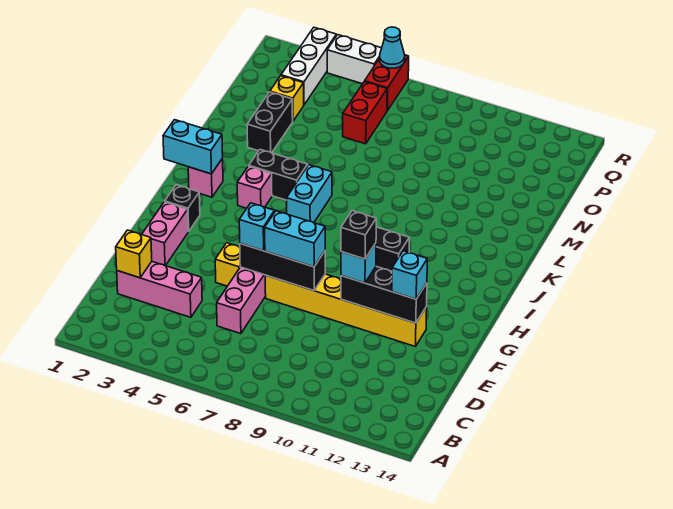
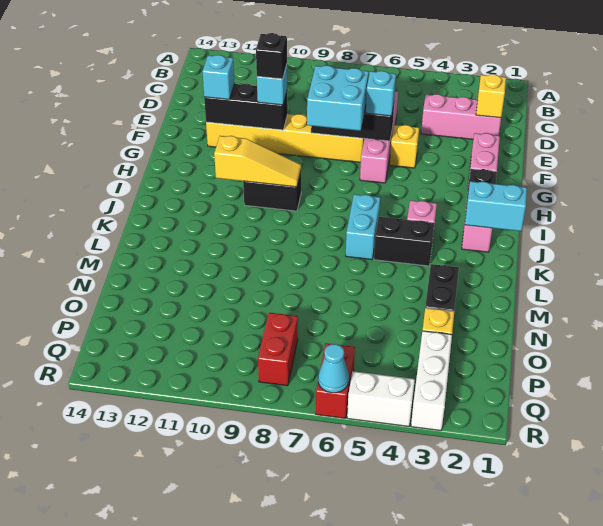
cyan 1x2 brick [265,211,325,267] -> cyan 2x2 brick [307,65,369,131]
none -> yellow 1x3 slope [214,136,301,187]
red 1x2 brick [343,82,387,144] -> red 1x2 brick moved to [258,313,298,386]

